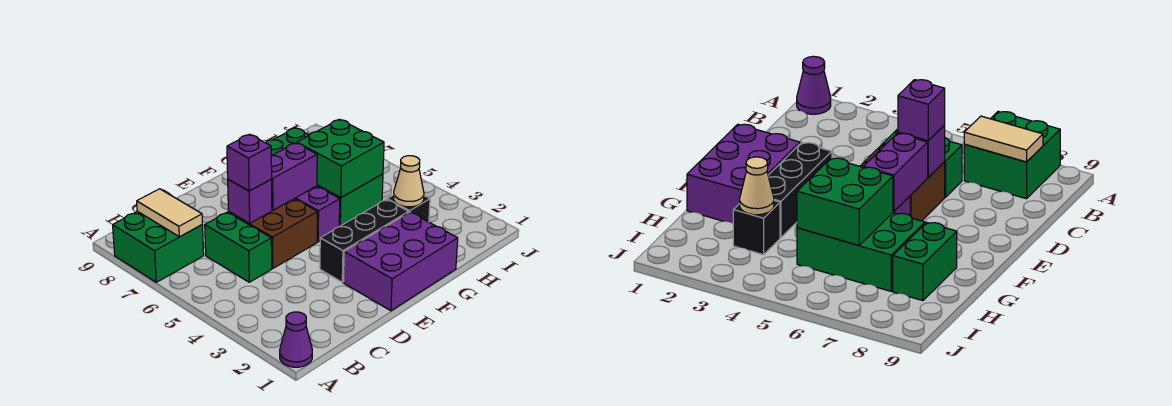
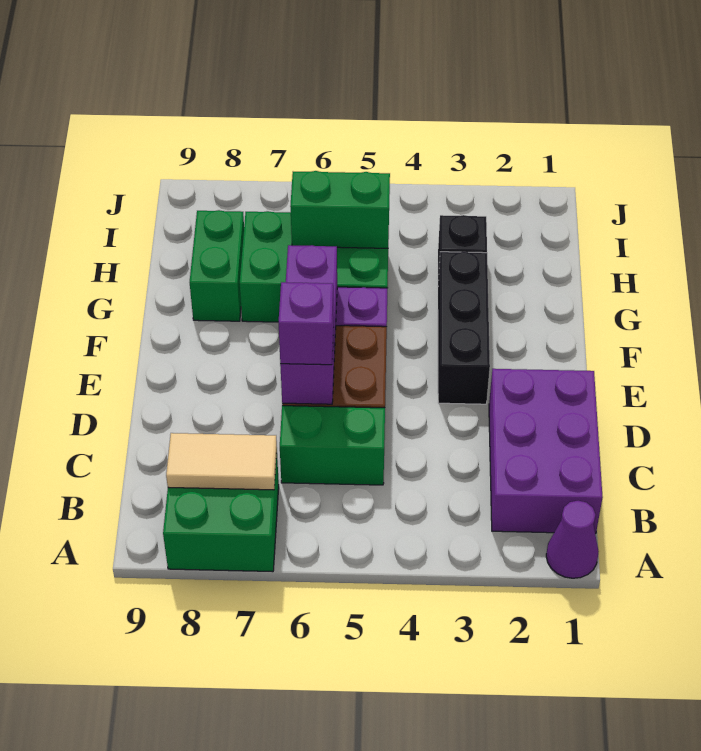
purple 2x3 brick [344,212,458,311] -> purple 2x3 brick moved to [489,369,603,534]
green 2x2 brick [297,119,384,198] -> green 1x2 brick [290,171,390,248]
tan 1x1 cone [393,156,424,207] -> none

